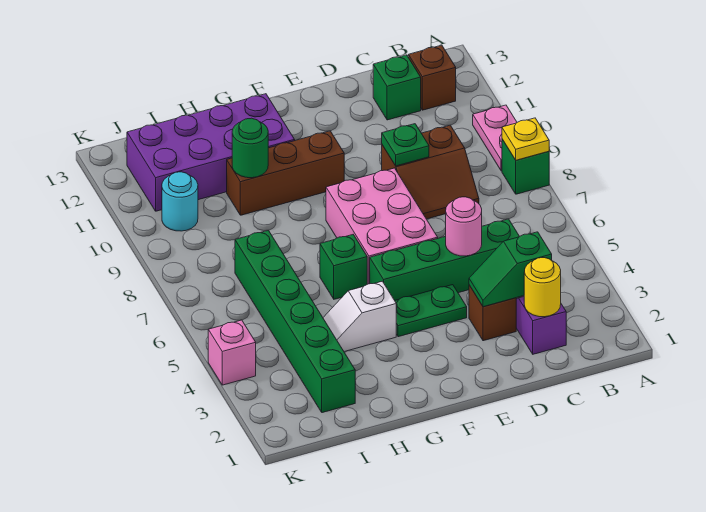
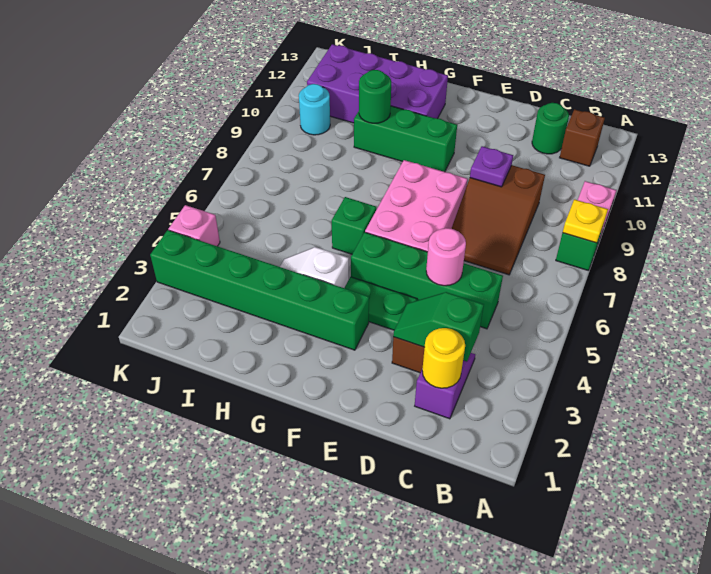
brown 2x2 slope [382,125,479,219] -> brown 2x3 slope [451,165,545,275]
green 1x1 brick [373,55,421,120] -> green 1x1 round brick [532,103,569,154]
green 1x1 plate [382,124,429,166] -> purple 1x1 plate [470,146,513,187]
brown 1x3 brick [227,131,344,215] -> green 1x3 brick [354,106,457,172]
green 1x6 brick [235,230,355,413] -> green 1x6 brick turned to [150,230,369,350]

